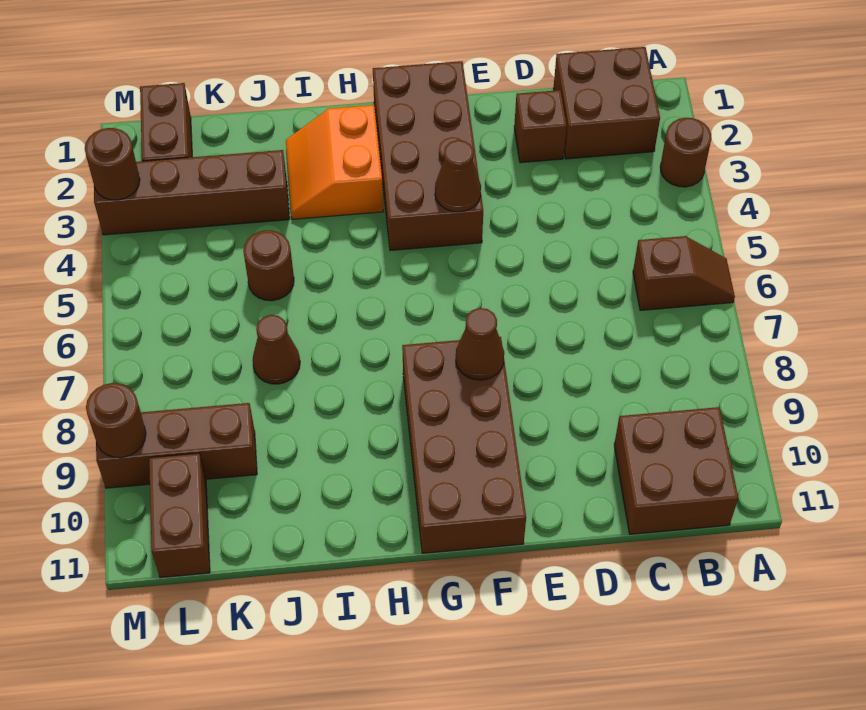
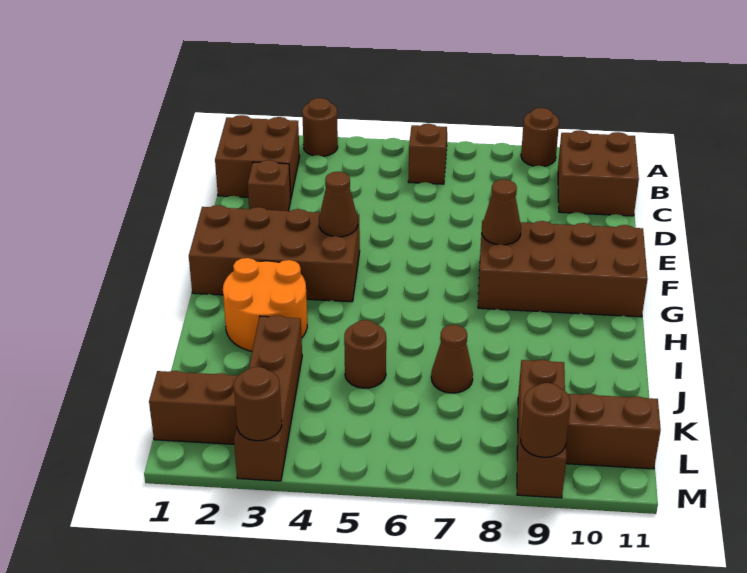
none -> brown 1x1 round brick [521,108,559,167]
orange 2x2 slope [286,105,383,219] -> orange 2x2 round brick [223,258,307,351]

